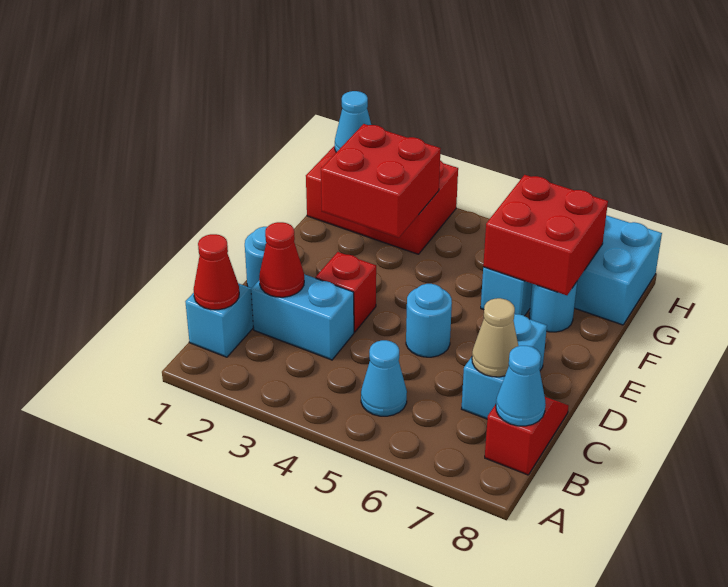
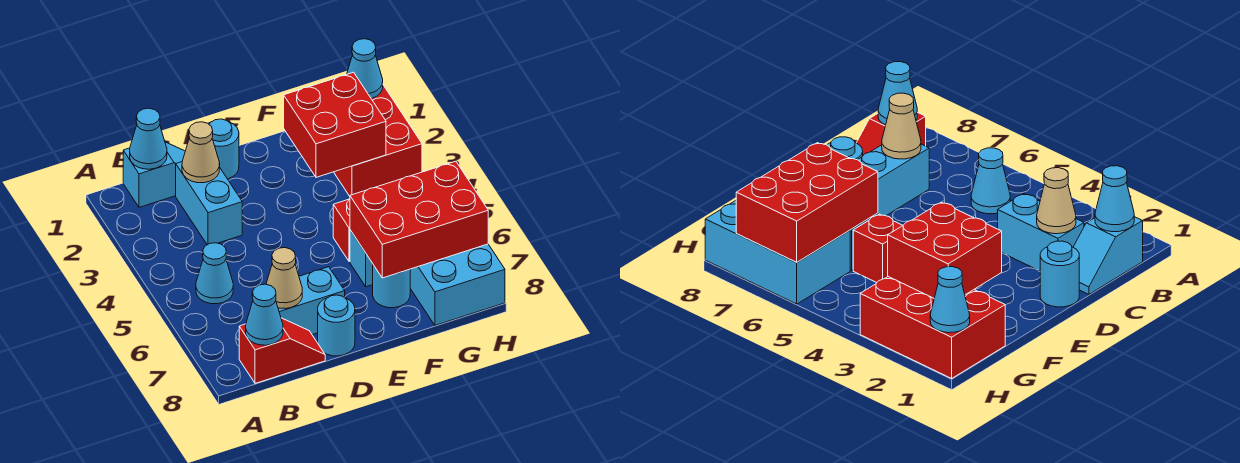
red 1x1 cone [194,234,239,310] -> cyan 1x1 cone [130,108,167,169]
red 1x1 cone [259,222,304,297] -> tan 1x1 cone [182,122,220,183]
red 1x1 brick [316,252,376,332] -> red 1x1 brick moved to [333,199,350,262]
cyan 1x1 round brick [406,284,452,357] -> cyan 1x1 round brick moved to [318,295,355,356]
red 2x2 brick [483,175,608,295] -> red 2x3 brick [350,161,488,278]

